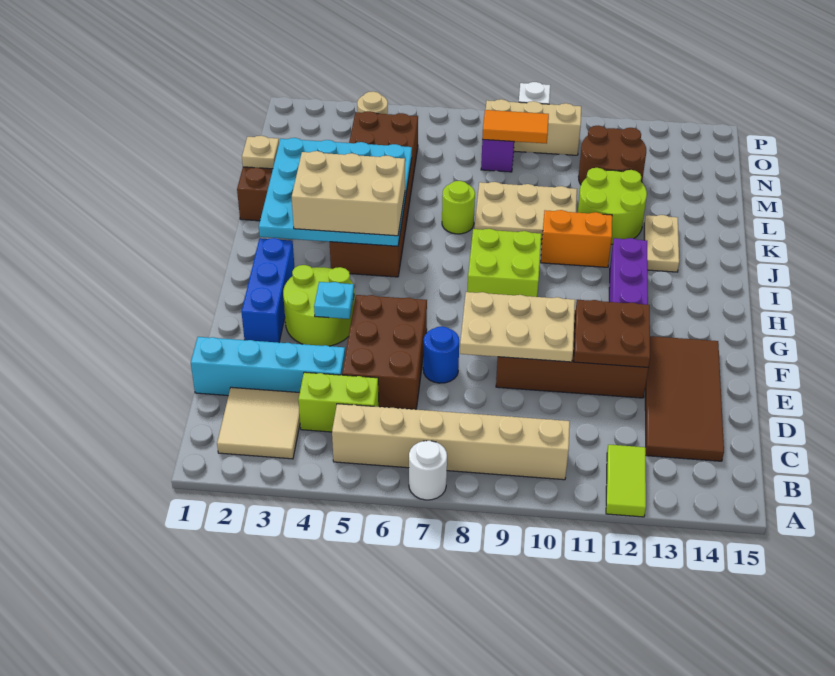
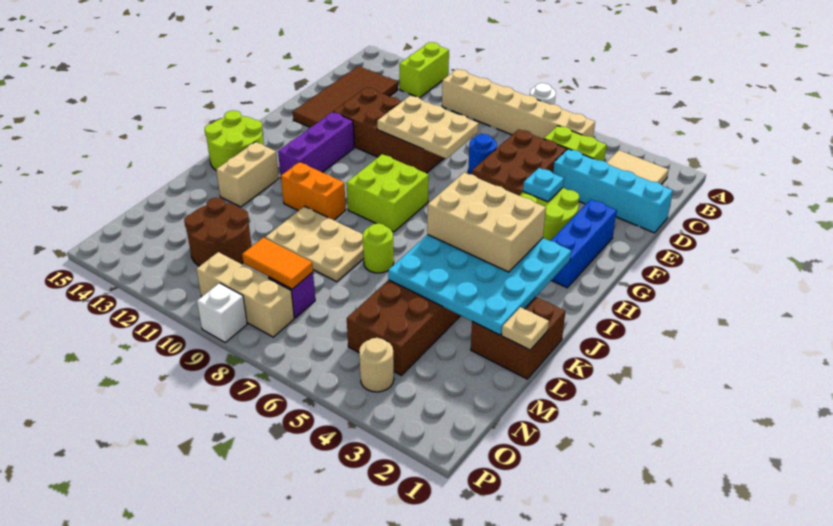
lime 1x2 tile [606,445,646,517] -> lime 1x2 brick [400,42,449,98]
brown 2x2 plate [574,300,650,367] -> none
tan 1x2 plate [644,215,679,272] -> tan 1x2 brick [216,142,279,207]
lime 2x2 round brick [578,168,647,244] -> lime 2x2 round brick moved to [205,110,264,170]

